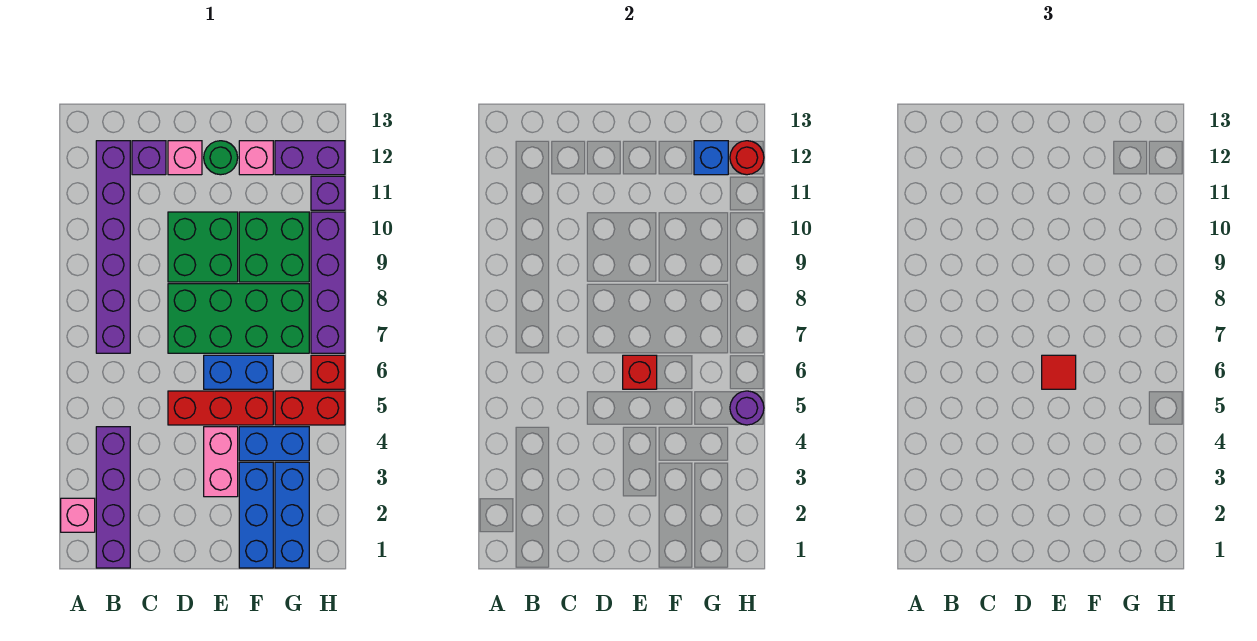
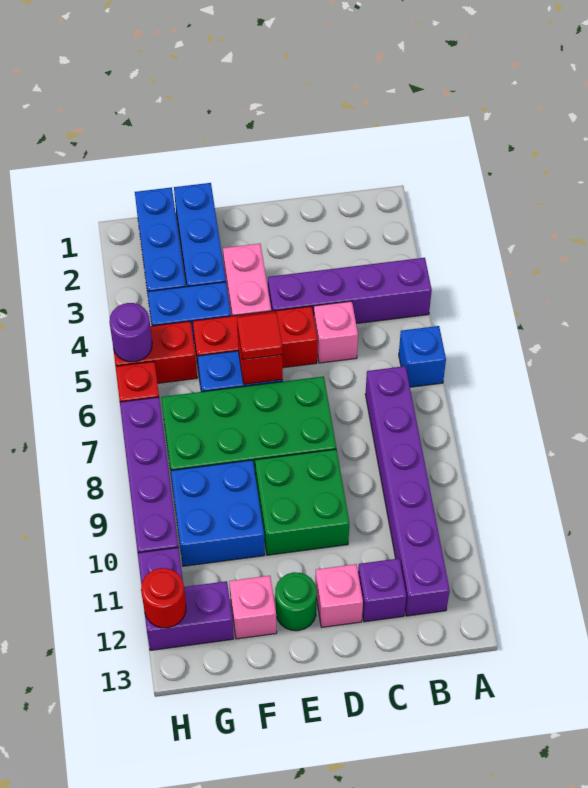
pink 1x1 brick [61,498,95,532] -> pink 1x1 brick moved to [314,301,358,363]
purple 1x4 brick [96,427,130,568] -> purple 1x4 brick turned to [268,258,432,324]
green 2x2 brick [239,212,309,282] -> blue 2x2 brick [171,460,265,566]
blue 1x1 brick [694,141,728,175] -> blue 1x1 brick moved to [399,326,446,387]

